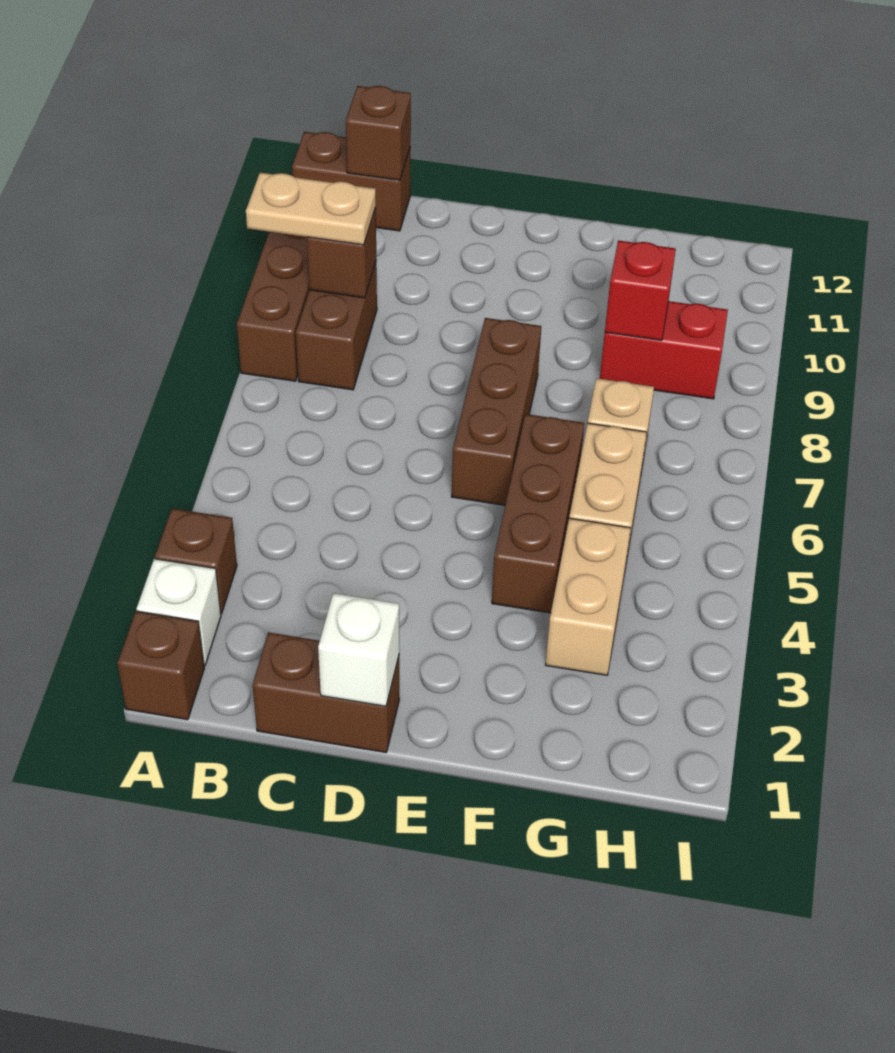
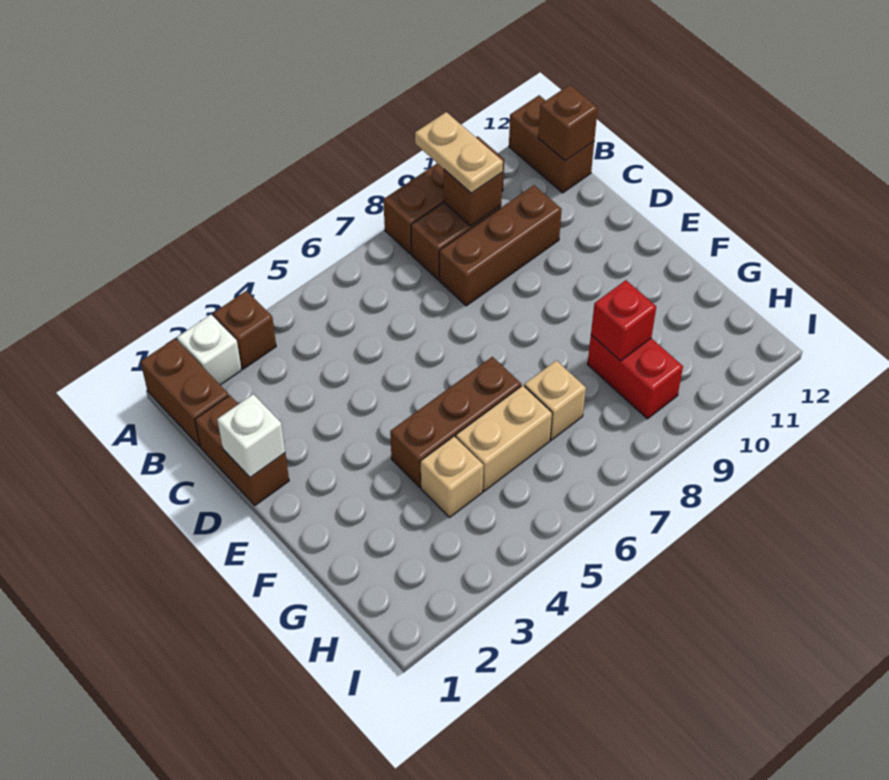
brown 1x1 brick [117,611,204,720] -> brown 1x2 brick [140,339,229,446]
brown 1x3 brick [451,318,541,505] -> brown 1x3 brick moved to [439,185,562,306]
tan 1x2 brick [546,518,631,675] -> tan 1x1 brick [420,436,483,517]

